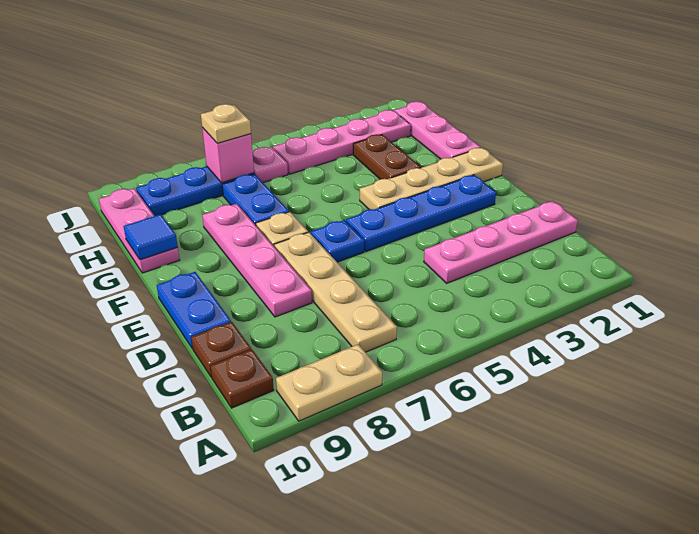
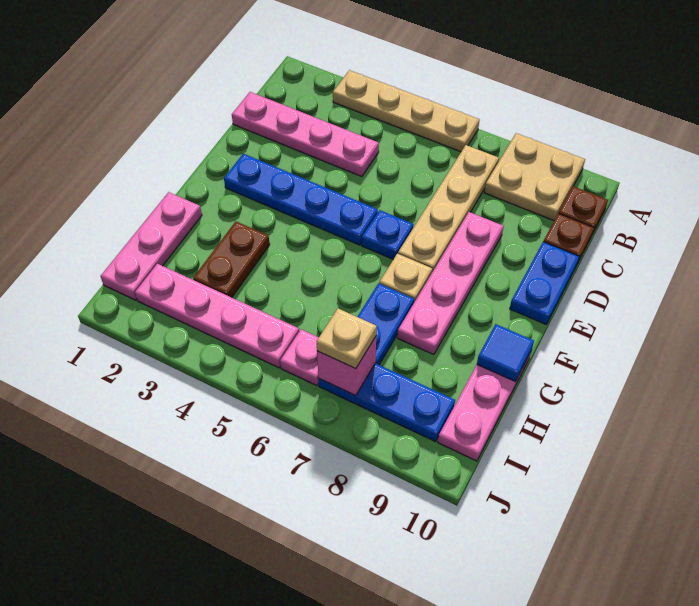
tan 1x2 plate [276,344,382,421] -> tan 2x2 plate [484,133,585,220]
tan 1x4 plate [360,148,503,210] -> tan 1x4 plate moved to [333,70,480,152]

